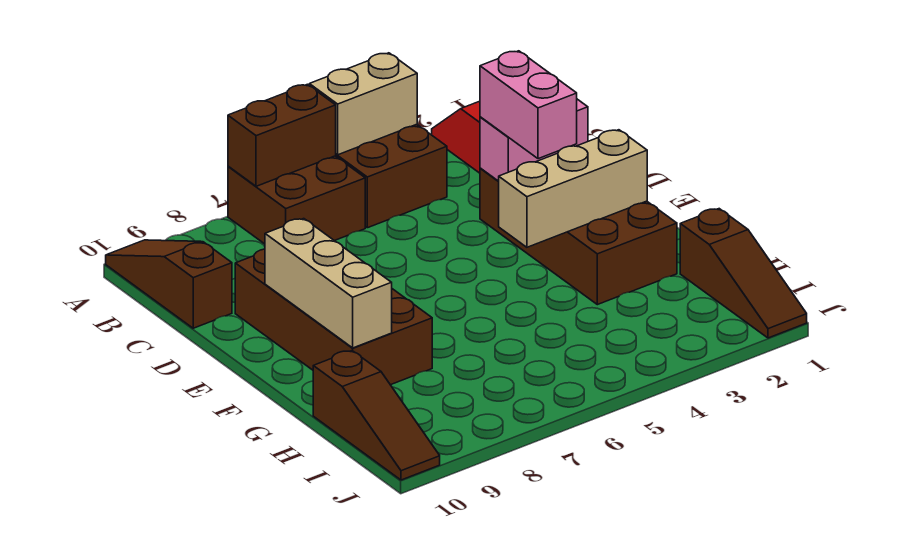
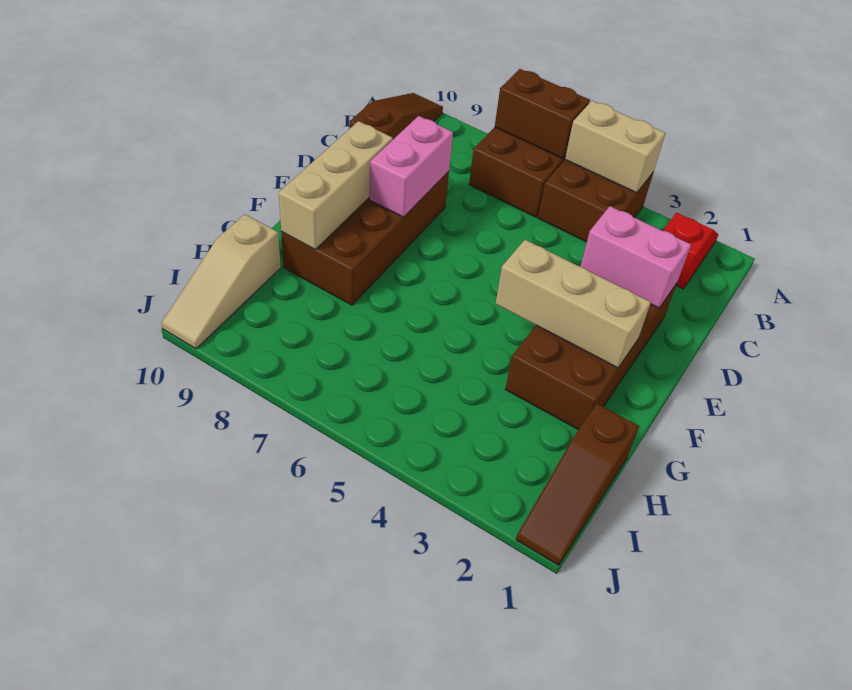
pink 1x2 brick [480,51,577,159] -> pink 1x2 brick moved to [369,116,453,217]
brown 1x3 slope [313,351,440,480] -> tan 1x3 slope [162,214,281,349]

